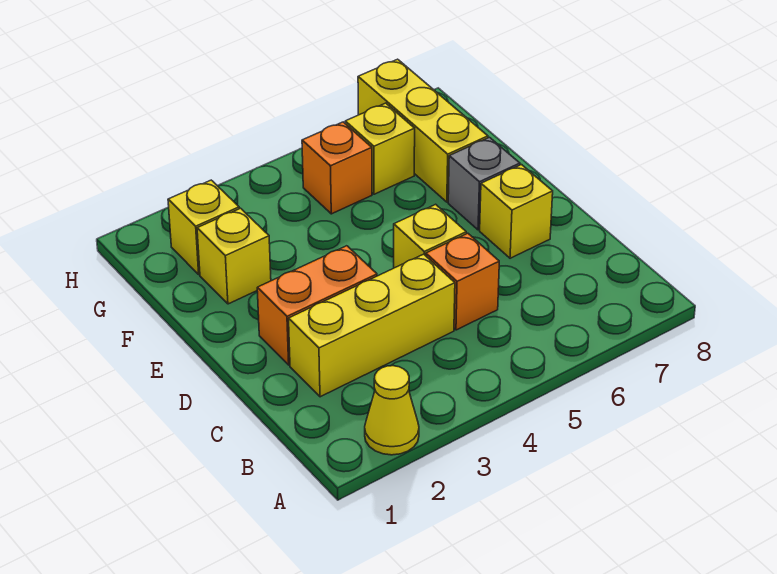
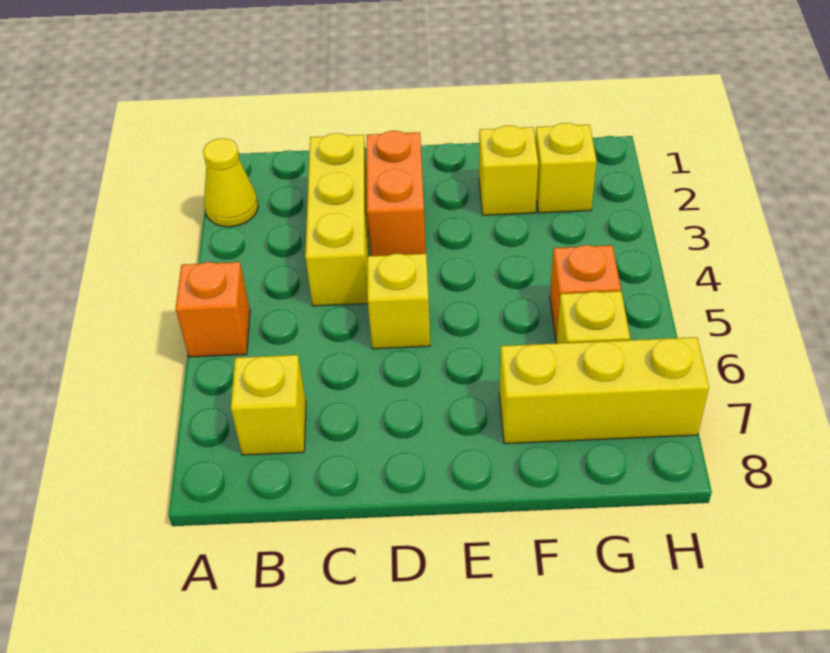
orange 1x1 brick [426,233,499,330] -> orange 1x1 brick moved to [176,262,250,357]
yellow 1x1 brick [480,165,553,258] -> yellow 1x1 brick moved to [231,355,306,455]
grey 1x1 brick [448,137,520,230] -> none

